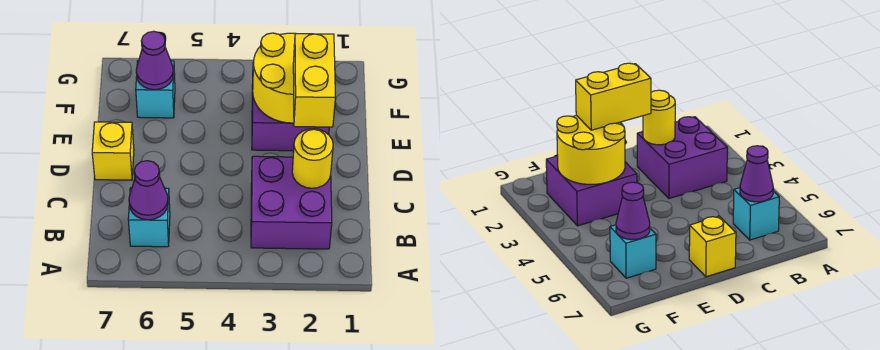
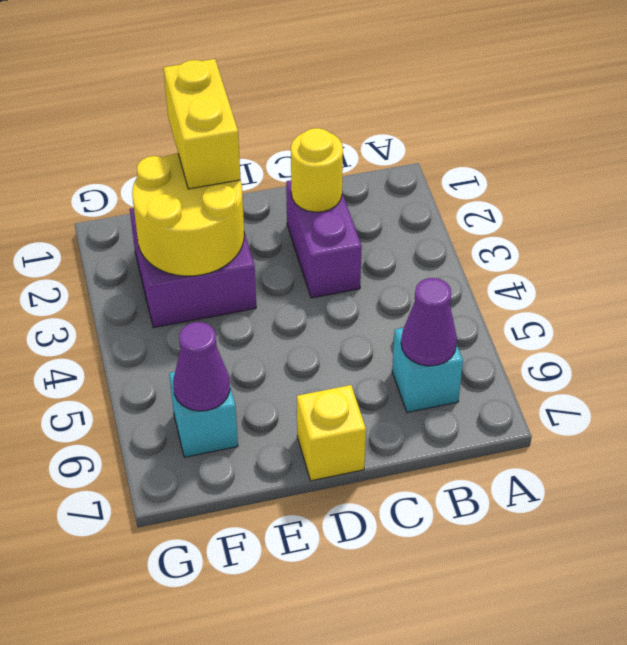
purple 2x2 brick [251,156,332,249] -> purple 1x2 brick [286,180,362,298]
yellow 1x2 brick [293,34,335,127] -> yellow 1x2 brick turned to [163,59,241,189]

